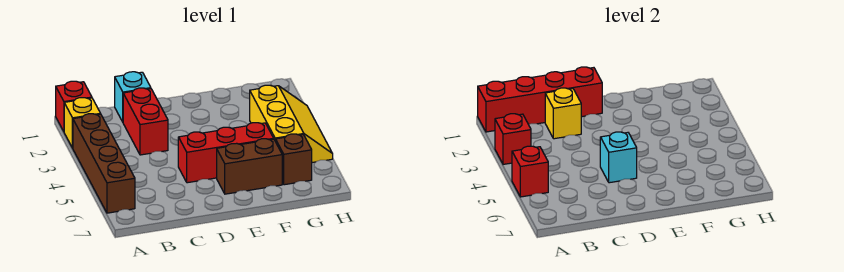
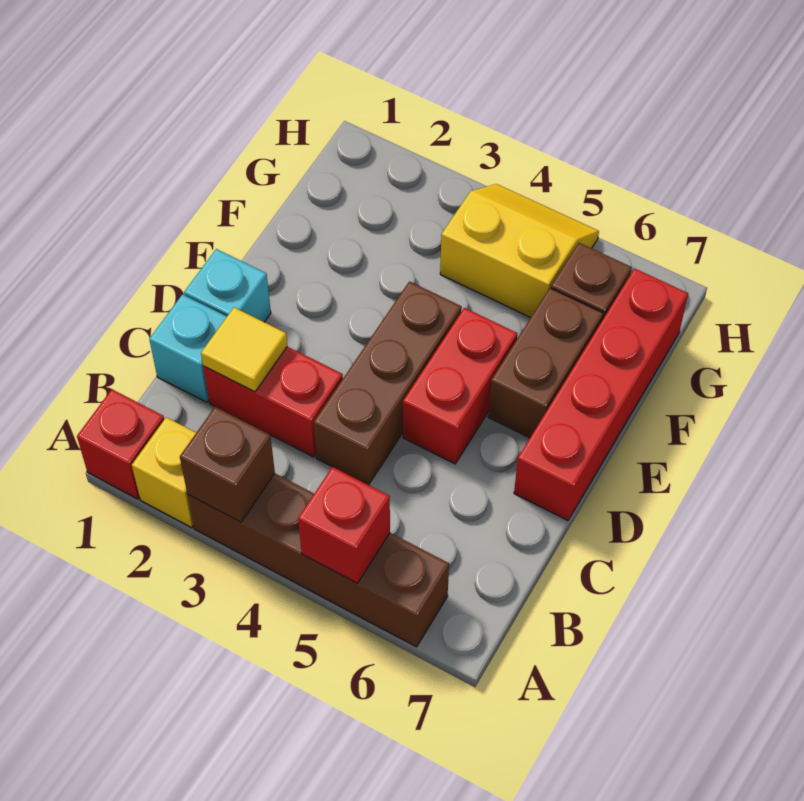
red 1x4 brick [478,67,602,132] -> red 1x4 brick moved to [514,268,688,521]
red 1x1 brick [495,114,531,164] -> brown 1x1 brick [180,407,275,522]
yellow 1x1 brick [545,88,581,139] -> yellow 1x1 tile [201,307,287,392]
none -> brown 1x3 brick [314,281,462,485]
red 1x3 brick [178,123,274,183] -> red 1x2 brick [403,308,517,464]
cyan 1x1 brick [600,132,637,183] -> cyan 1x1 brick moved to [184,249,271,322]
yellow 2x3 slope [250,85,333,163] -> yellow 2x2 slope [440,184,599,318]

